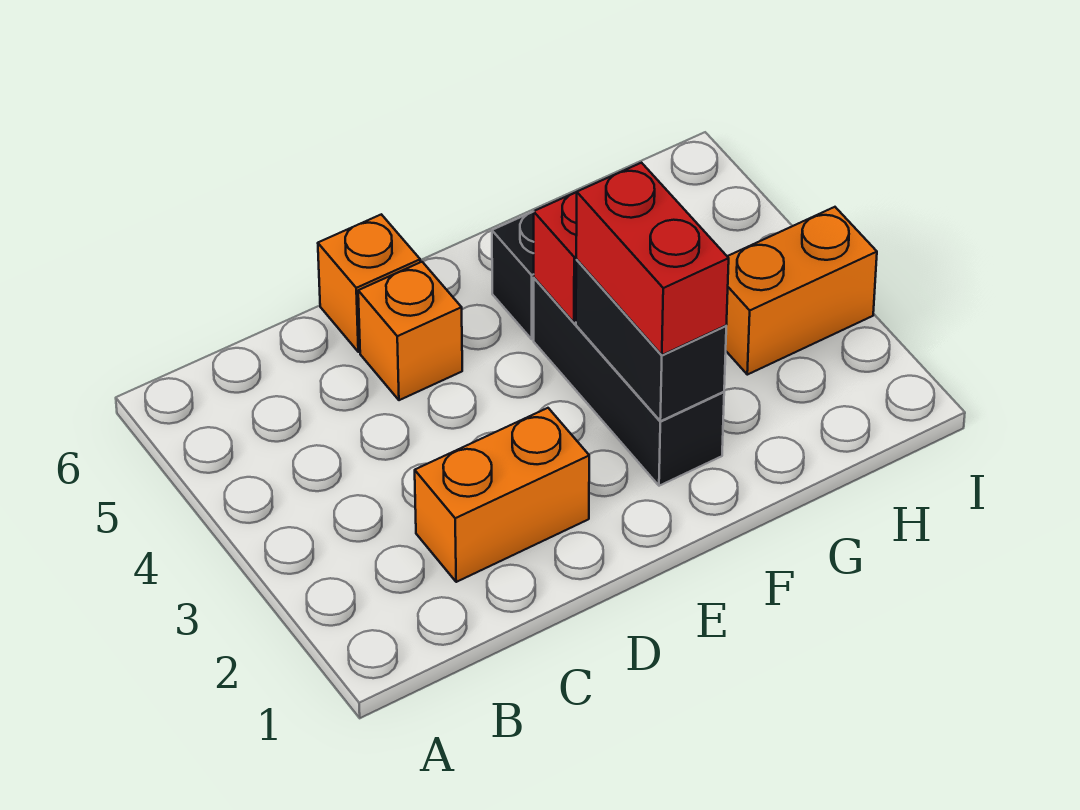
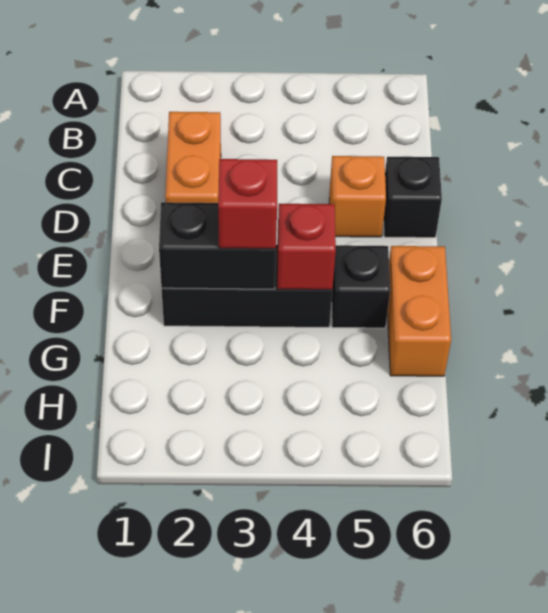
orange 1x1 brick [318,214,420,352] -> black 1x1 brick [384,157,442,238]
red 1x2 brick [576,163,729,355] -> red 1x1 brick [218,159,277,249]
orange 1x2 brick [726,207,877,375] -> orange 1x2 brick moved to [387,246,451,376]

